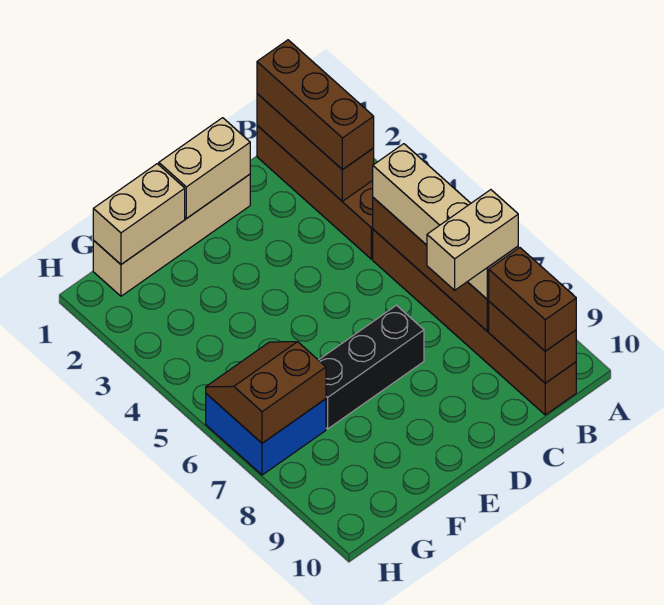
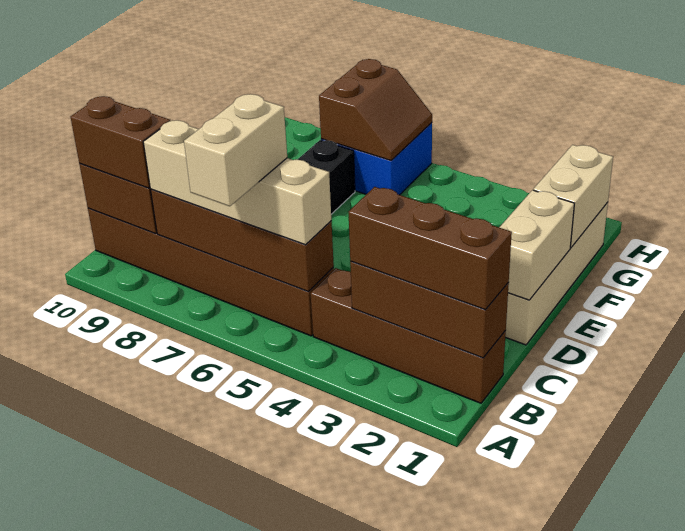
tan 1x2 brick [427,190,518,290] -> tan 1x2 brick moved to [184,94,287,206]

